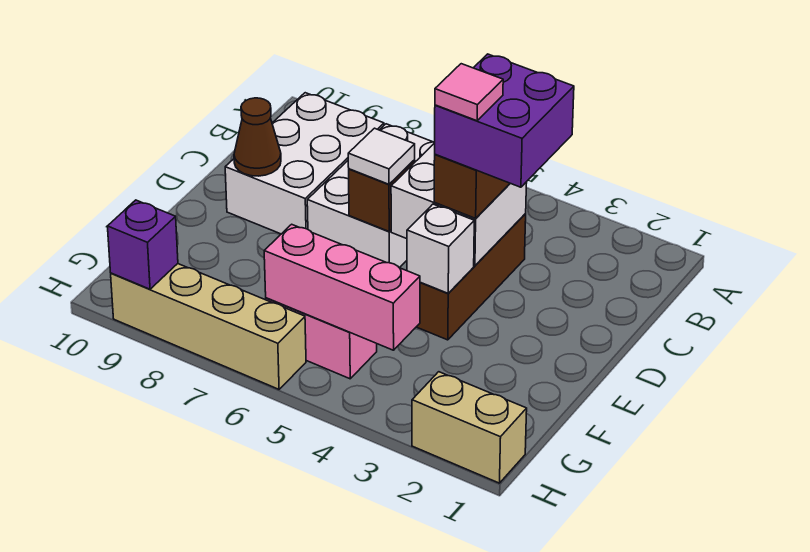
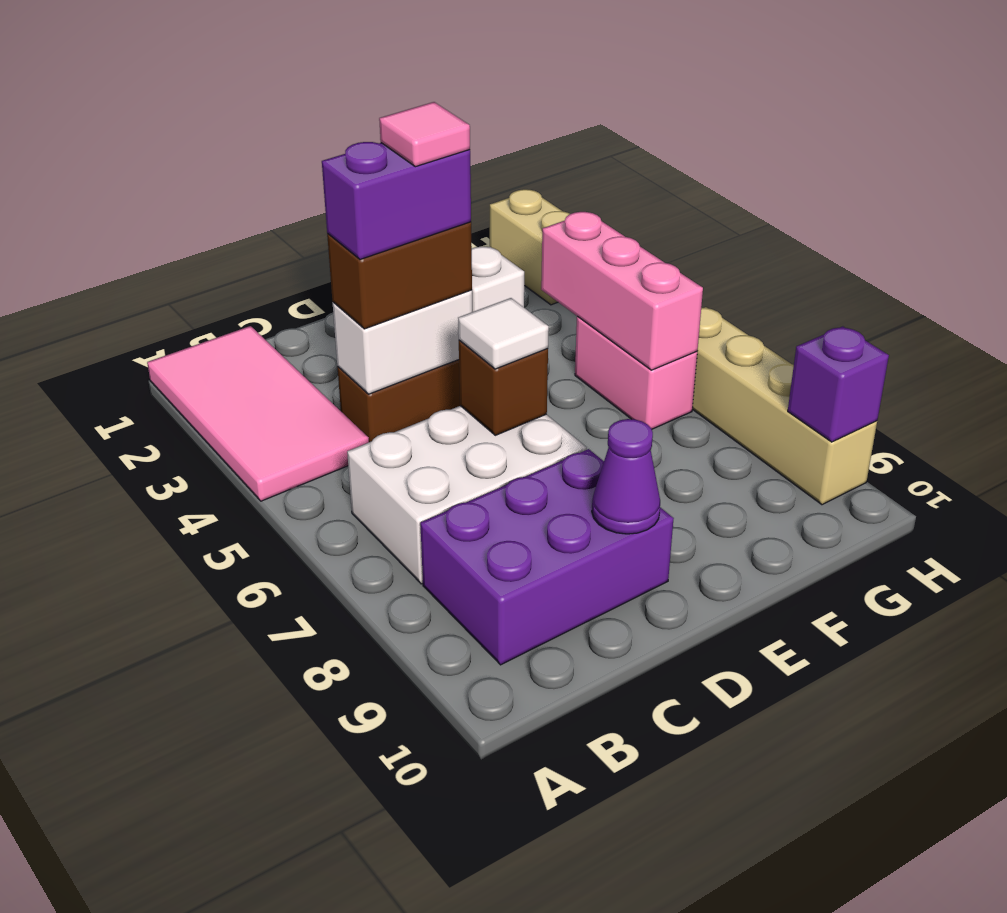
none -> pink 2x4 tile [147,326,369,501]
white 2x3 brick [225,93,384,234] -> purple 2x3 brick [420,449,674,665]
purple 2x2 brick [435,54,574,187] -> purple 1x2 brick [322,142,471,259]
white 2x2 brick [391,143,527,266] -> white 1x2 brick [333,290,472,394]
brown 1x1 cone [234,98,281,176] -> purple 1x1 cone [592,419,660,534]

